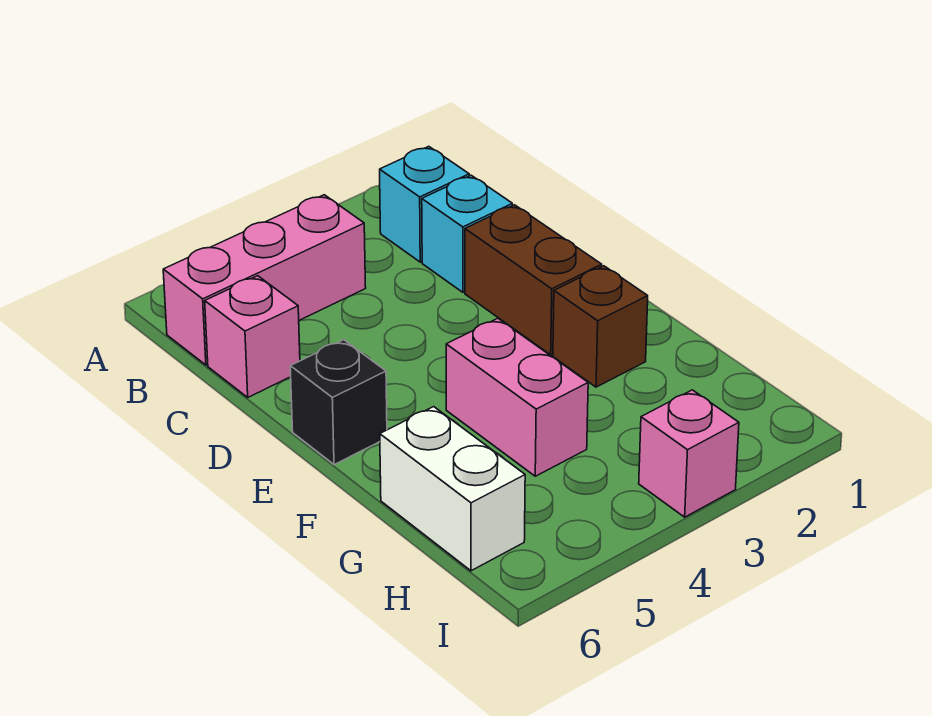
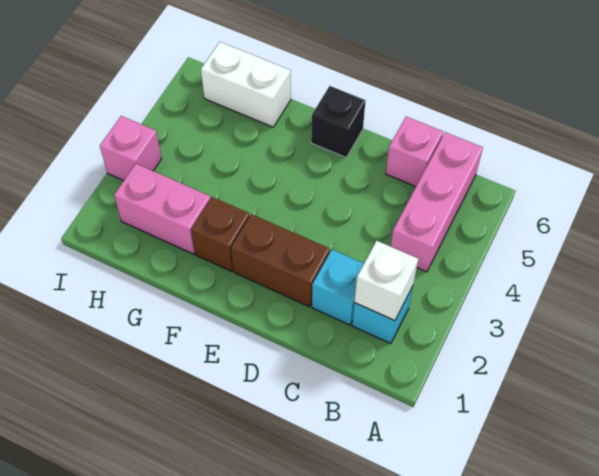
none -> white 1x1 brick [354,241,418,321]
pink 1x2 brick [446,318,588,476] -> pink 1x2 brick moved to [114,164,210,254]

